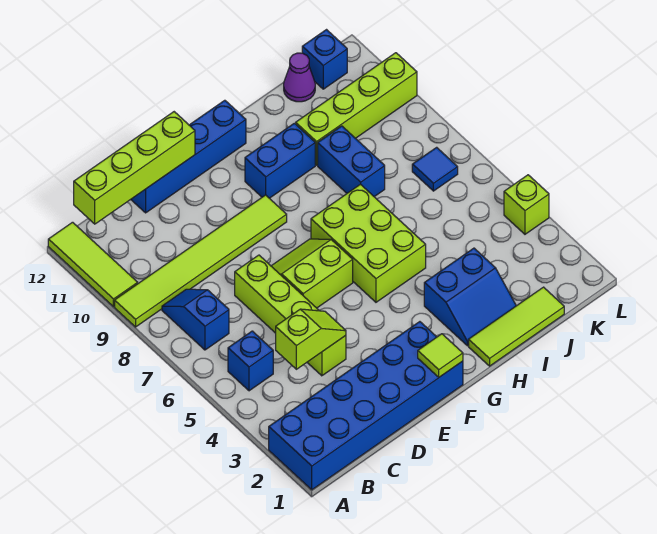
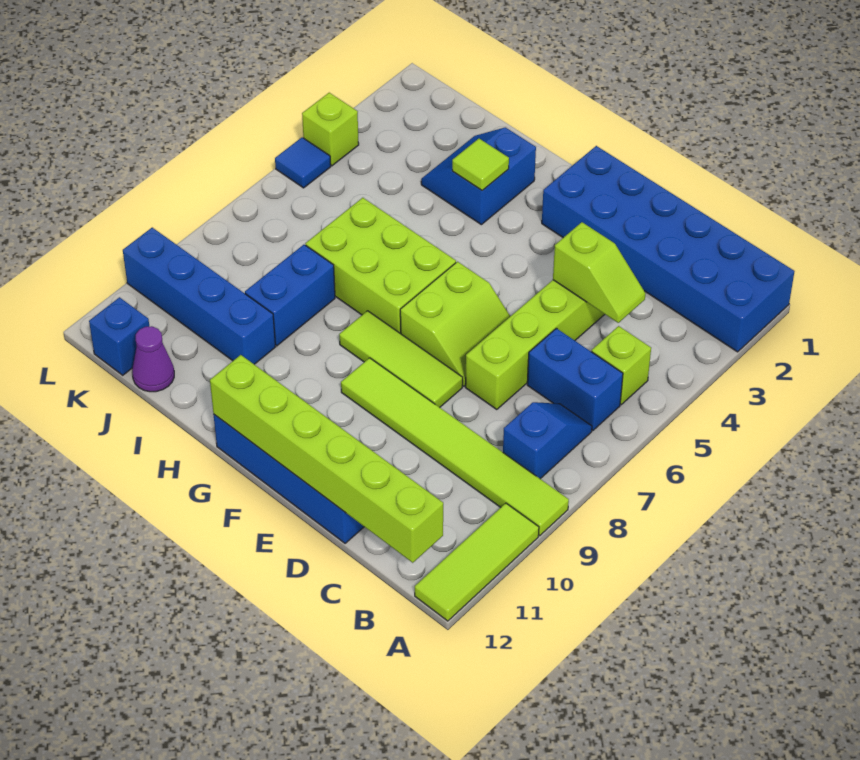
blue 1x1 brick [228,331,273,391] -> lime 1x1 brick [591,326,651,405]
blue 1x2 slope [162,289,229,350] -> blue 1x2 slope turned to [503,402,592,479]
lime 1x4 brick [74,112,195,224] -> lime 1x6 brick [210,355,443,563]
lime 1x2 slope [276,309,346,369] -> lime 1x2 slope turned to [553,222,645,323]
lime 2x2 slope [272,239,353,308] -> lime 2x2 slope turned to [400,262,510,386]
lime 1x1 tile [418,334,463,377] -> lime 1x1 tile moved to [452,139,509,190]
lime 2x3 brick [311,184,426,302] -> lime 2x3 brick turned to [305,198,456,334]
blue 1x2 brick [245,123,315,198] -> blue 1x2 brick moved to [527,328,623,431]
lime 1x3 tile [469,287,564,366] -> lime 1x3 tile moved to [339,311,463,407]
blue 2x2 slope [424,248,516,346] -> blue 2x2 slope turned to [421,127,536,225]
lime 1x4 brick [296,53,417,165] -> blue 1x4 brick [123,228,275,364]
blue 1x1 tile [412,147,458,191] -> blue 1x1 tile moved to [275,137,331,188]

